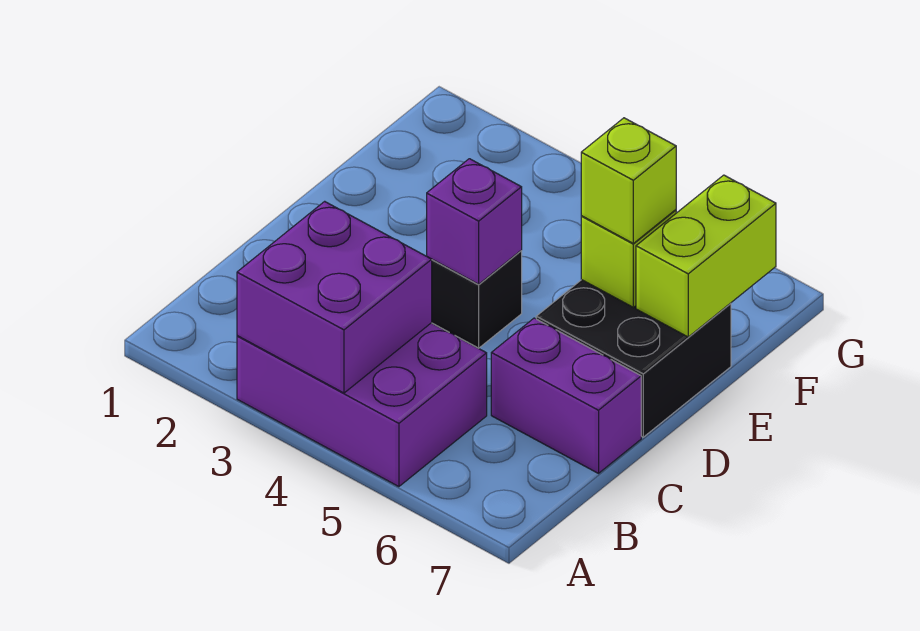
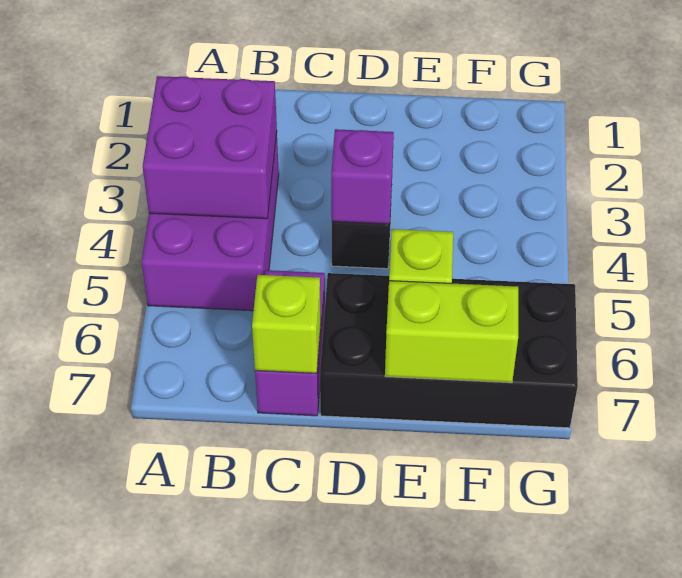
black 2x2 brick [536,280,731,437] -> black 2x4 brick [320,273,578,428]
lime 1x1 brick [581,118,676,243] -> lime 1x1 brick moved to [252,275,321,373]

